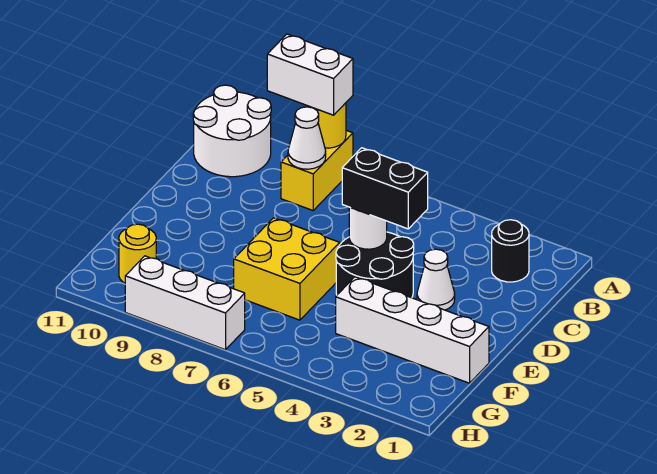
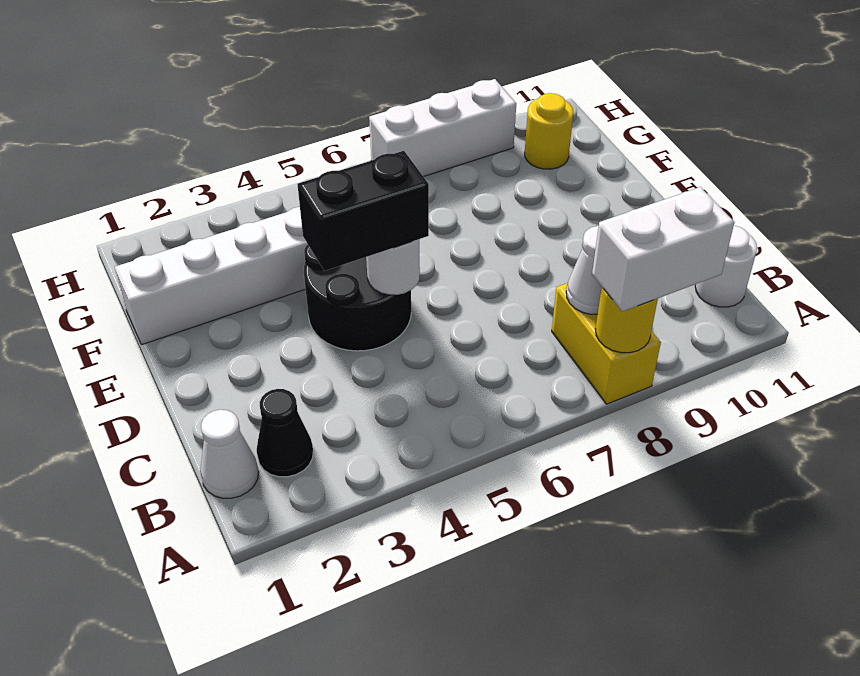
white 2x2 round brick [193,85,271,177] -> white 1x1 round brick [695,226,757,307]
black 1x1 round brick [492,220,529,282] -> black 1x1 cone [257,389,313,477]
white 1x1 cone [417,249,455,310] -> white 1x1 cone moved to [200,410,259,498]
yellow 2x2 brick [234,218,340,320] -> none

